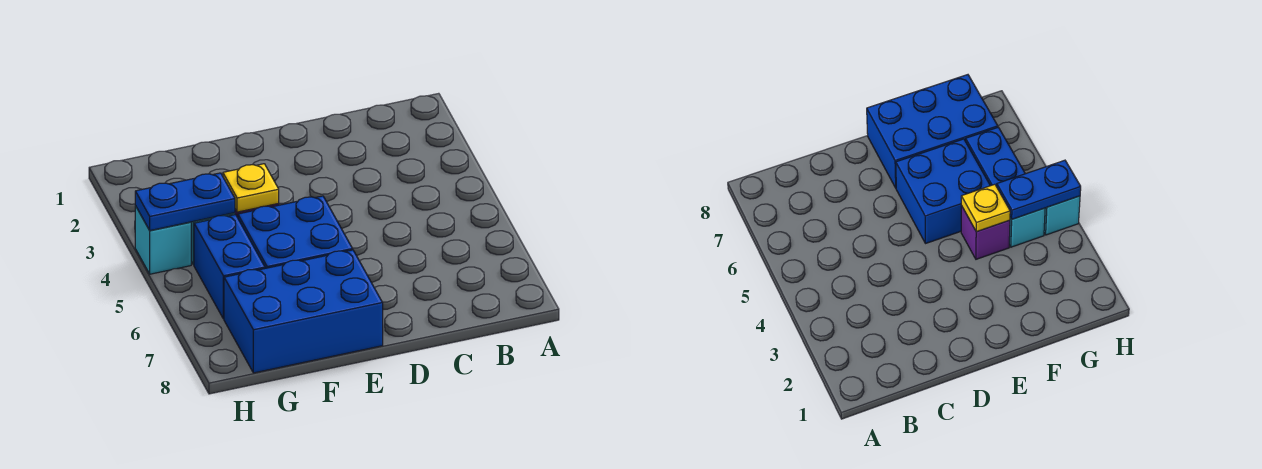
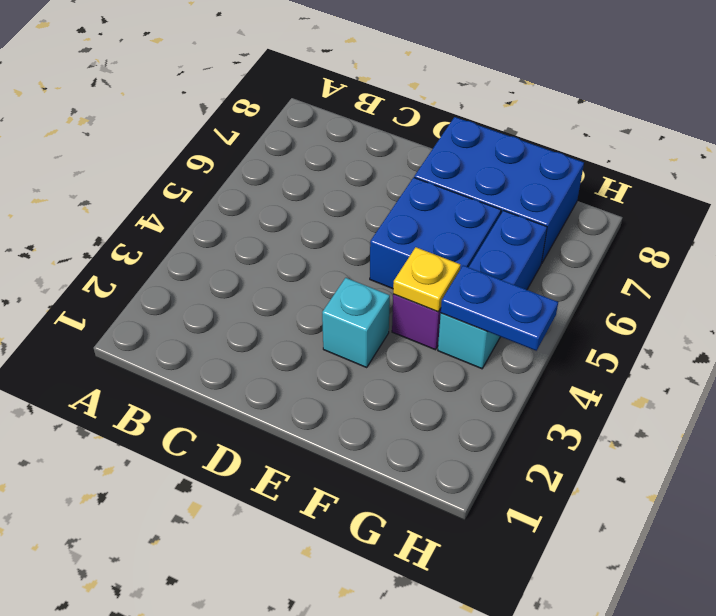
cyan 1x1 brick [135,206,191,274] -> cyan 1x1 brick moved to [322,278,390,367]

